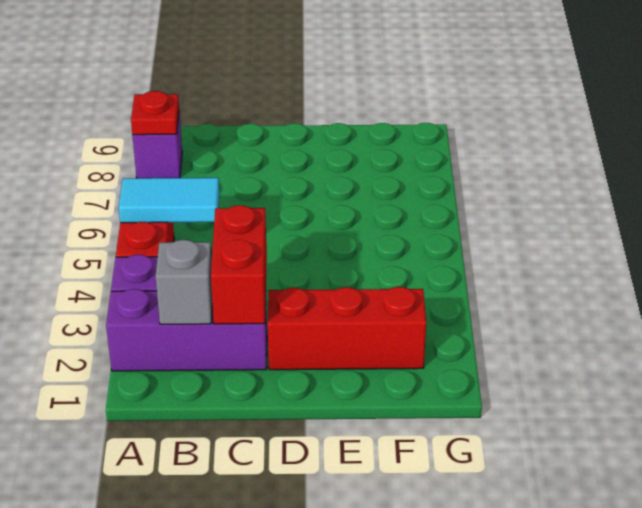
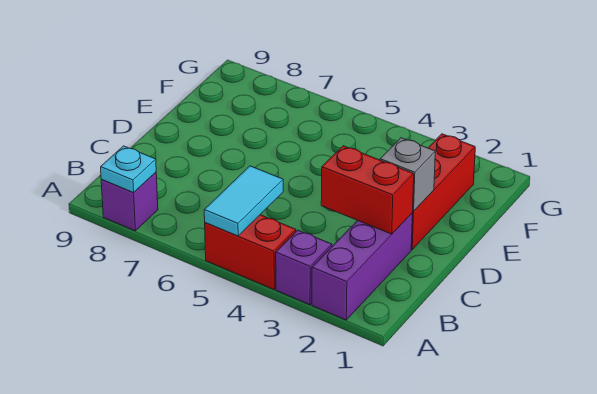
red 1x1 plate [131,91,179,135] -> cyan 1x1 plate [101,146,156,192]
grey 1x1 brick [156,240,213,324] -> grey 1x1 brick moved to [380,138,435,211]

